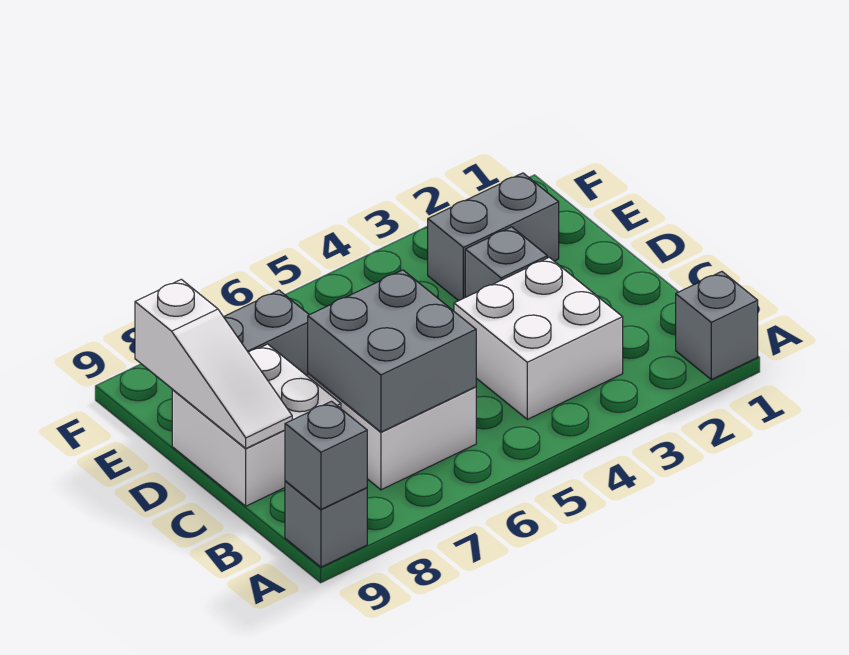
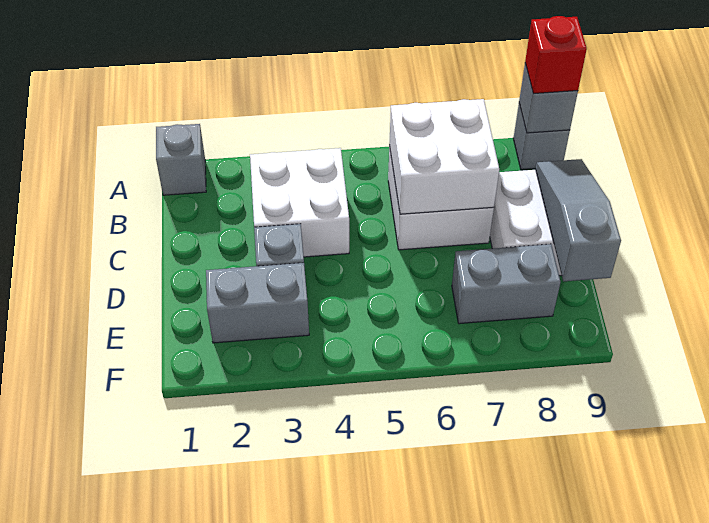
none -> red 1x1 brick [525,16,587,93]
grey 2x2 brick [308,270,476,432] -> white 2x2 brick [389,99,499,214]
white 1x3 slope [135,279,292,448] -> grey 1x3 slope [536,159,621,281]

